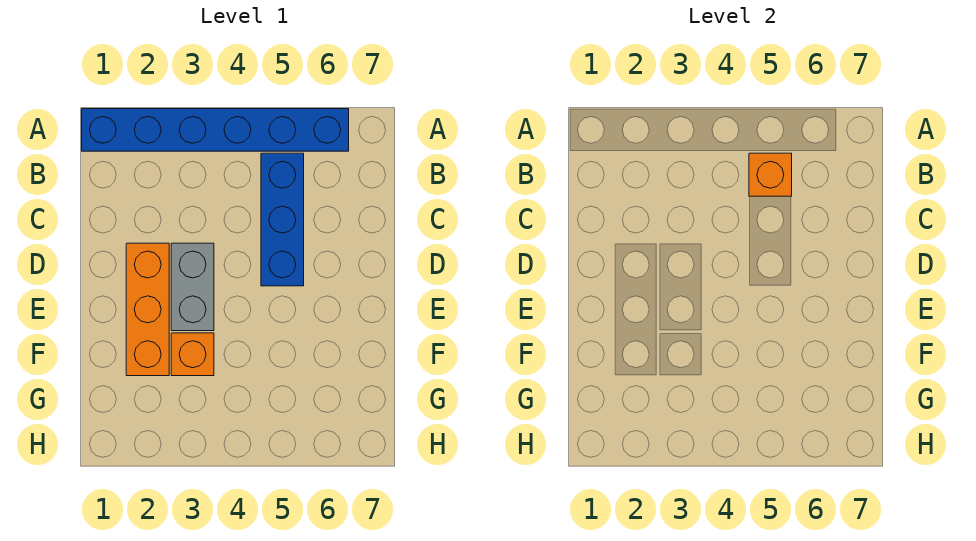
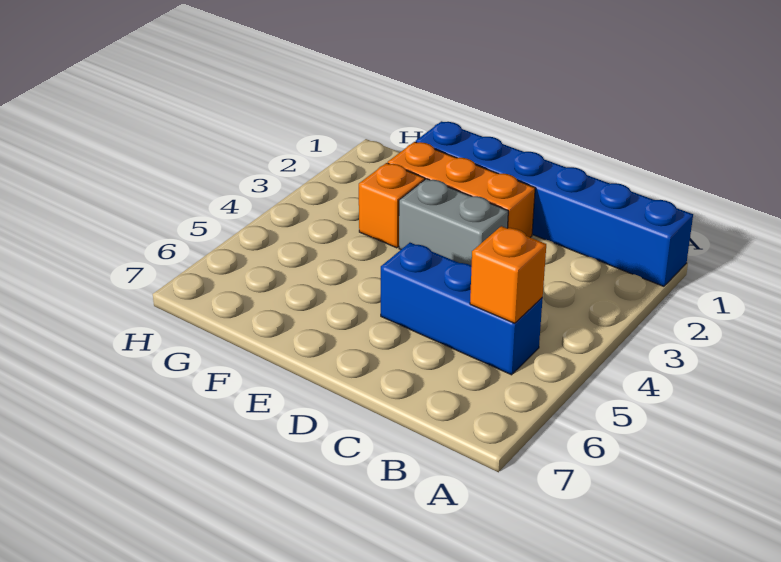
blue 1x6 brick [82,109,349,151] -> blue 1x6 brick turned to [416,121,693,286]

